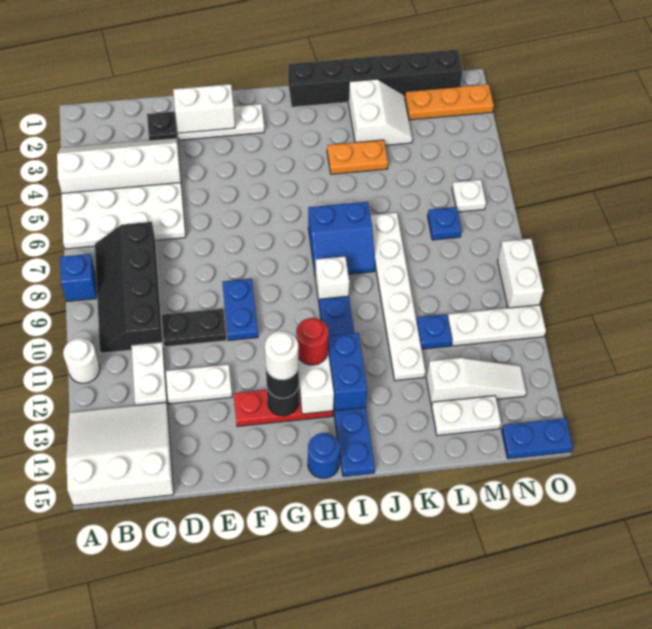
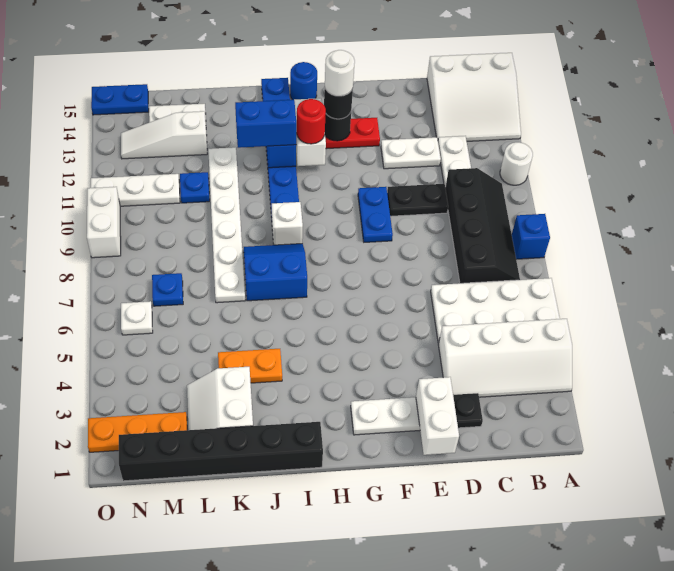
white 1x2 brick [173,84,235,133] -> white 1x2 brick turned to [416,377,459,455]
none -> blue 1x2 brick [235,100,296,148]

